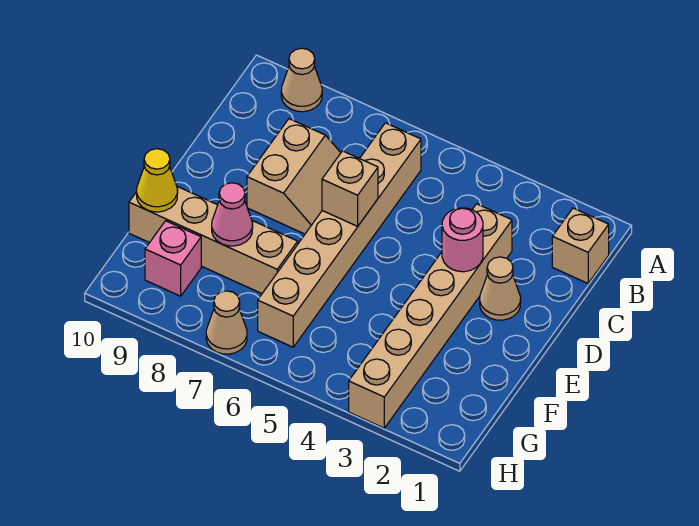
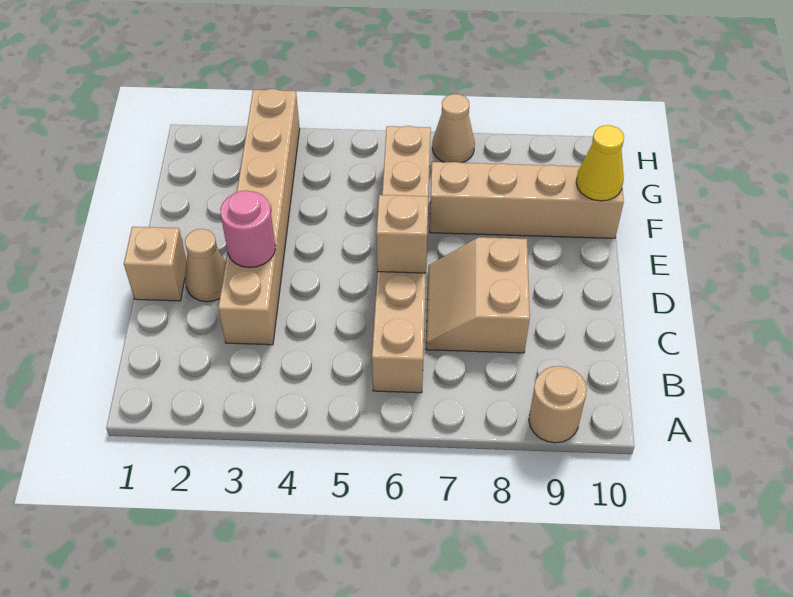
tan 1x1 cone [281,48,322,112] -> tan 1x1 round brick [529,366,587,443]
tan 1x1 brick [552,208,609,283] -> tan 1x1 brick moved to [124,227,187,301]
pink 1x1 cone [212,183,253,246] -> none
pink 1x1 brick [145,221,201,296] -> none

